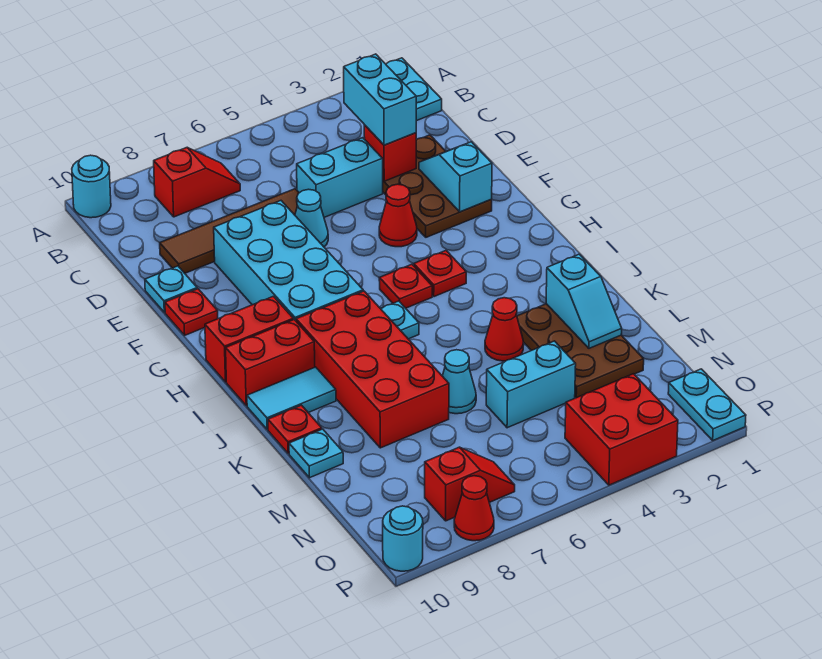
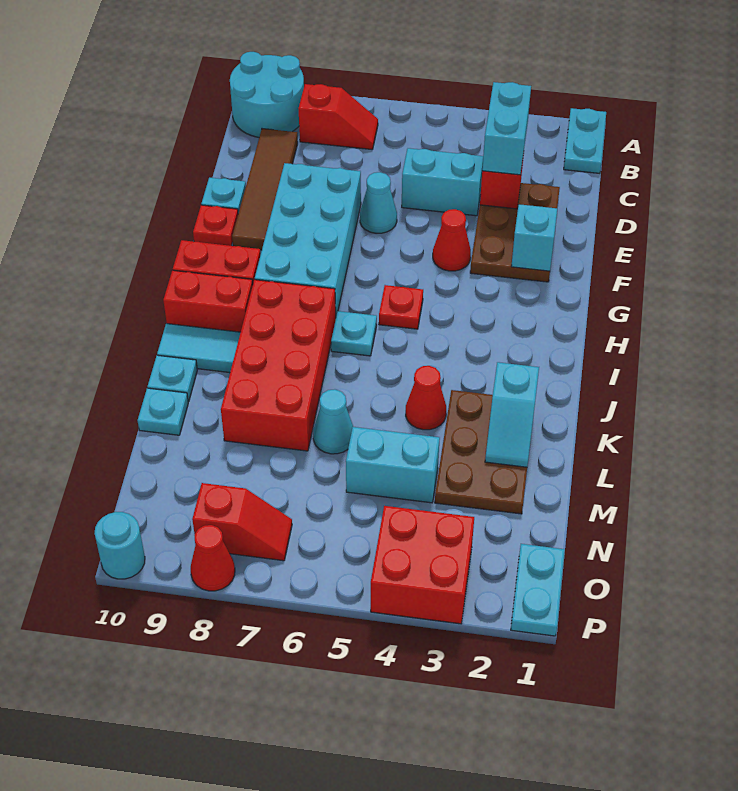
cyan 1x1 round brick [72,155,111,218] -> cyan 2x2 round brick [230,52,304,137]
brown 1x4 tile [160,189,299,273] -> brown 1x4 tile turned to [232,129,298,250]
red 1x1 plate [414,251,466,297] -> none
red 1x1 plate [268,405,322,453] -> cyan 1x1 plate [148,355,197,402]

